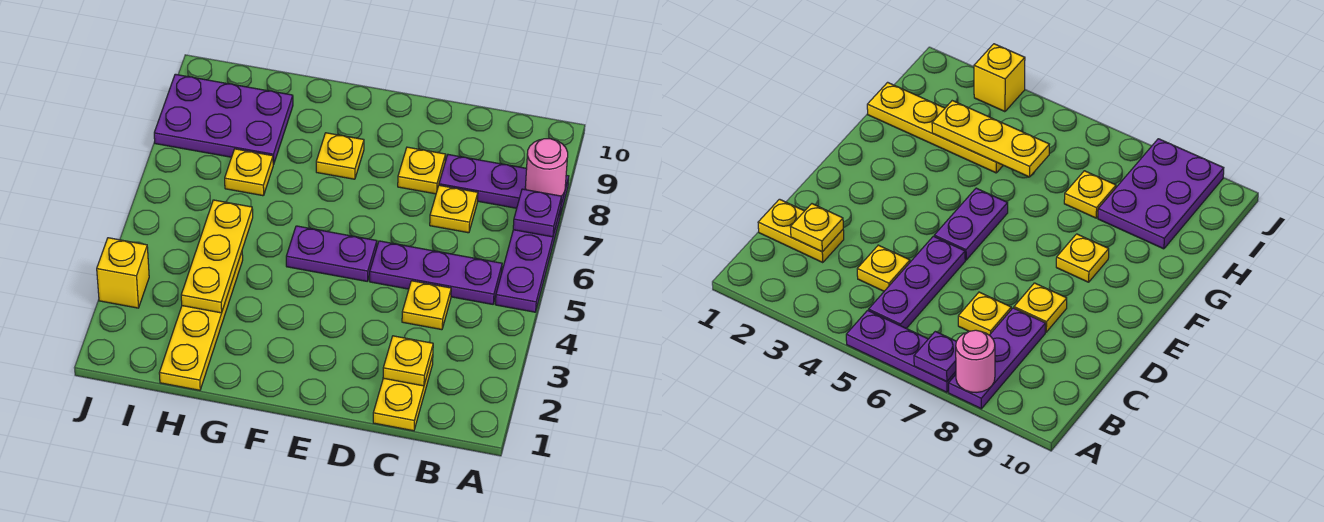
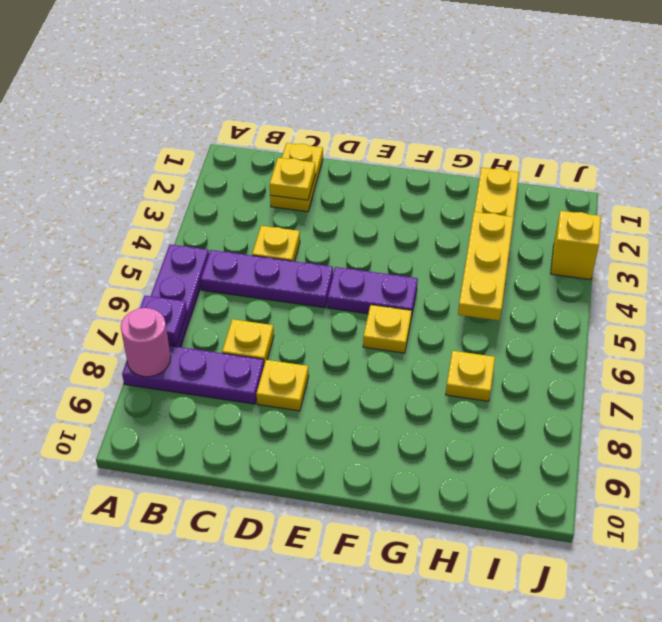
yellow 1x1 plate [316,133,364,179] -> yellow 1x1 plate moved to [363,305,412,353]
purple 2x3 plate [154,74,293,164] -> none

